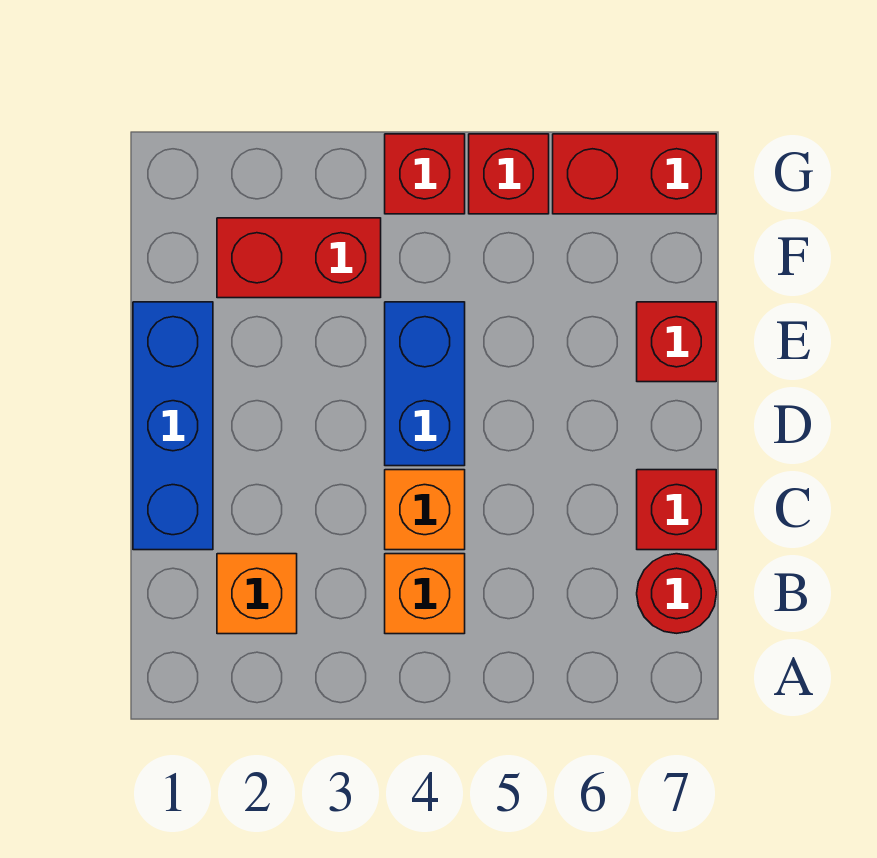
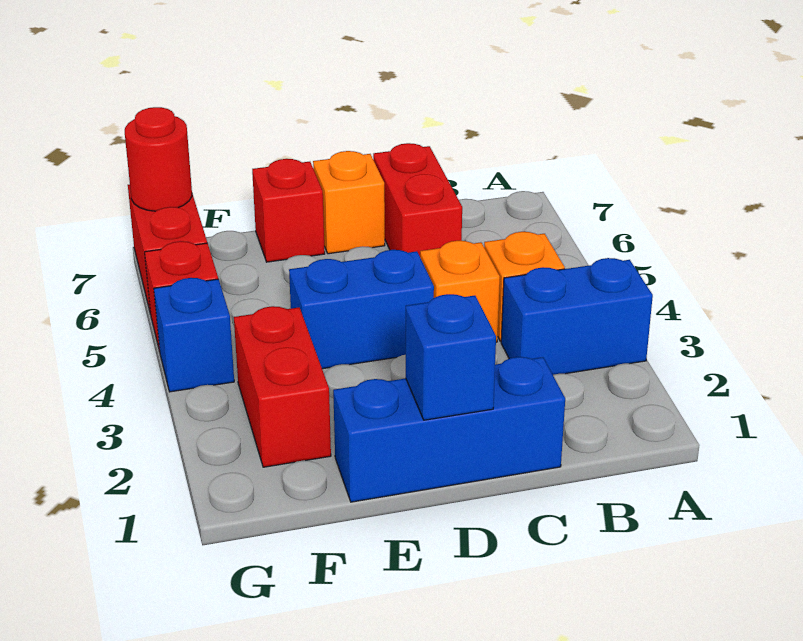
none -> blue 1x2 brick [501,258,653,375]
orange 1x1 brick [217,554,297,634] -> orange 1x1 brick moved to [313,151,385,254]
red 1x1 round brick [637,554,716,633] -> red 1x1 round brick moved to [125,107,192,211]
red 1x1 brick [637,470,716,550] -> red 1x2 brick [373,143,462,256]
none -> blue 1x1 brick [406,294,496,420]
red 1x1 brick [385,134,465,214] -> blue 1x1 brick [154,278,234,392]

